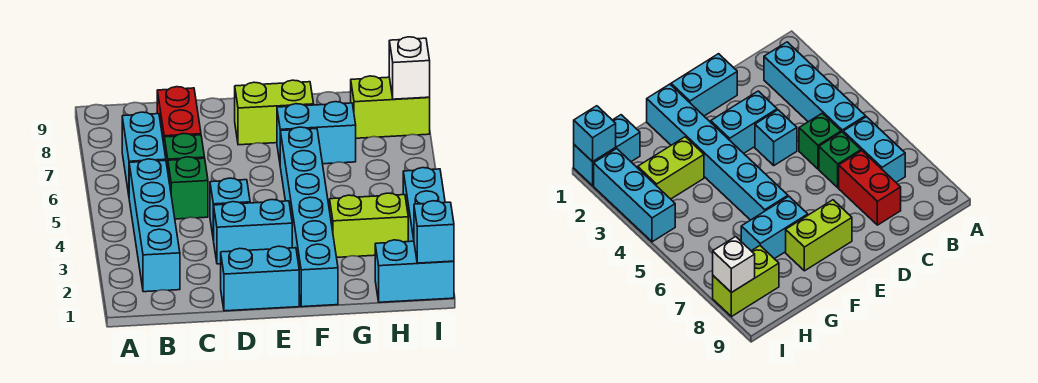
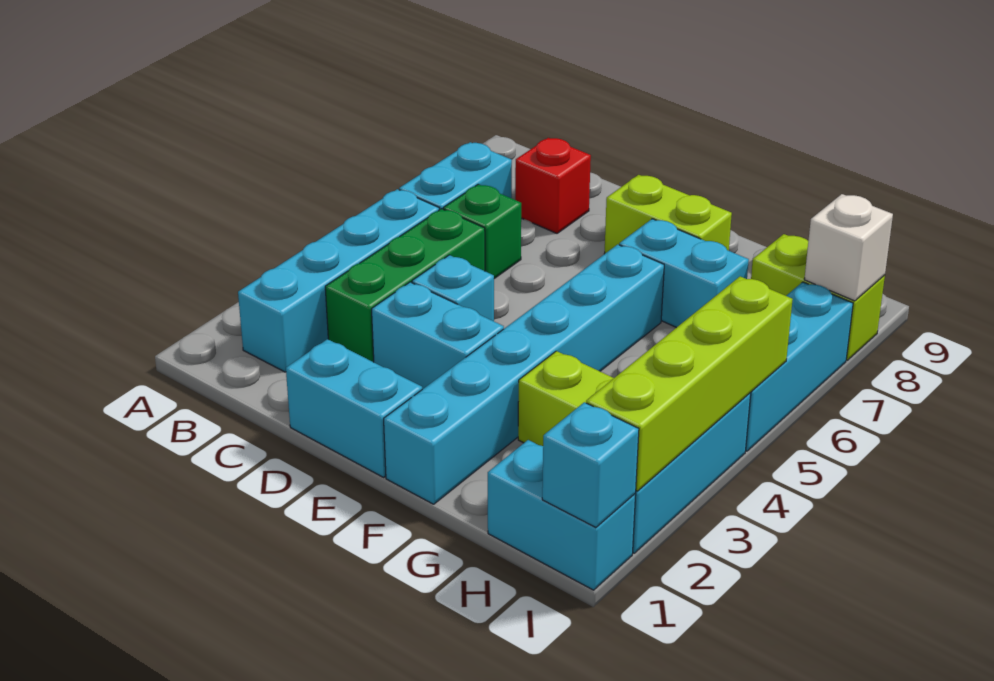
green 1x1 brick [168,157,208,219] -> green 1x3 brick [325,209,485,362]
red 1x2 brick [157,87,201,143] -> red 1x1 brick [515,138,591,233]
none -> lime 1x4 brick [586,276,793,491]
none -> cyan 1x3 brick [746,282,853,451]

